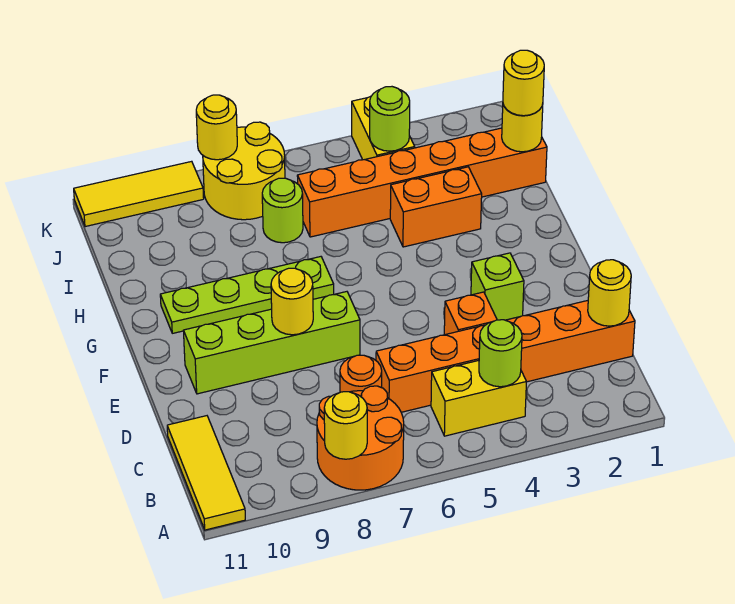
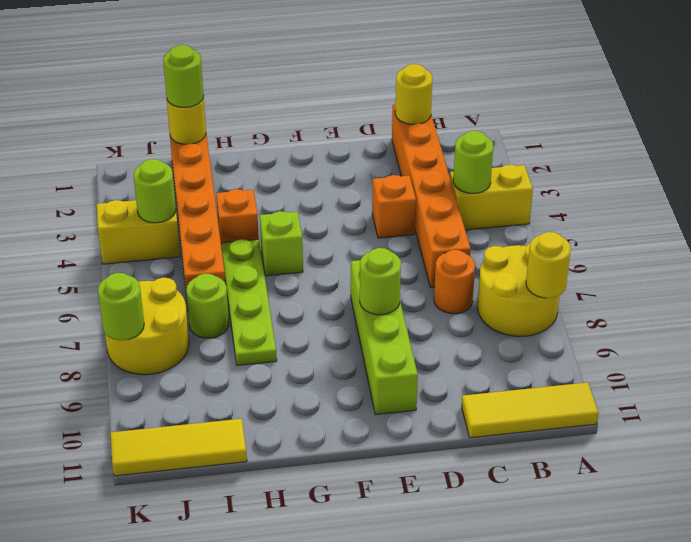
orange 2x2 round brick [317,386,404,490] -> yellow 2x2 round brick [478,243,560,336]
yellow 1x2 brick [431,360,526,436] -> yellow 1x2 brick turned to [450,165,533,230]
lime 1x1 brick [471,253,524,320] -> lime 1x1 brick moved to [260,211,303,276]
yellow 1x1 round brick [271,268,313,335] -> lime 1x1 round brick [360,248,401,315]
lime 1x4 plate [160,257,334,333] -> lime 1x4 plate moved to [221,239,277,365]
orange 1x2 brick [390,167,482,247] -> orange 1x1 brick [216,189,259,243]
yellow 1x1 round brick [503,50,544,116] -> lime 1x1 round brick [163,45,204,107]
yellow 1x1 round brick [196,95,237,160] -> lime 1x1 round brick [98,273,144,340]
yellow 1x3 tile [74,161,204,227] -> yellow 1x3 tile turned to [111,419,247,476]

